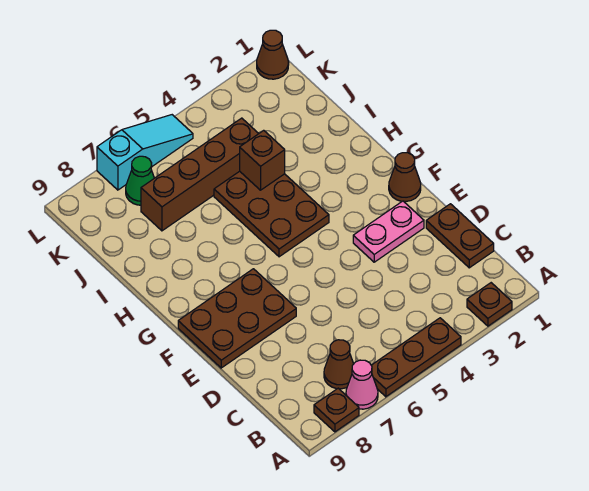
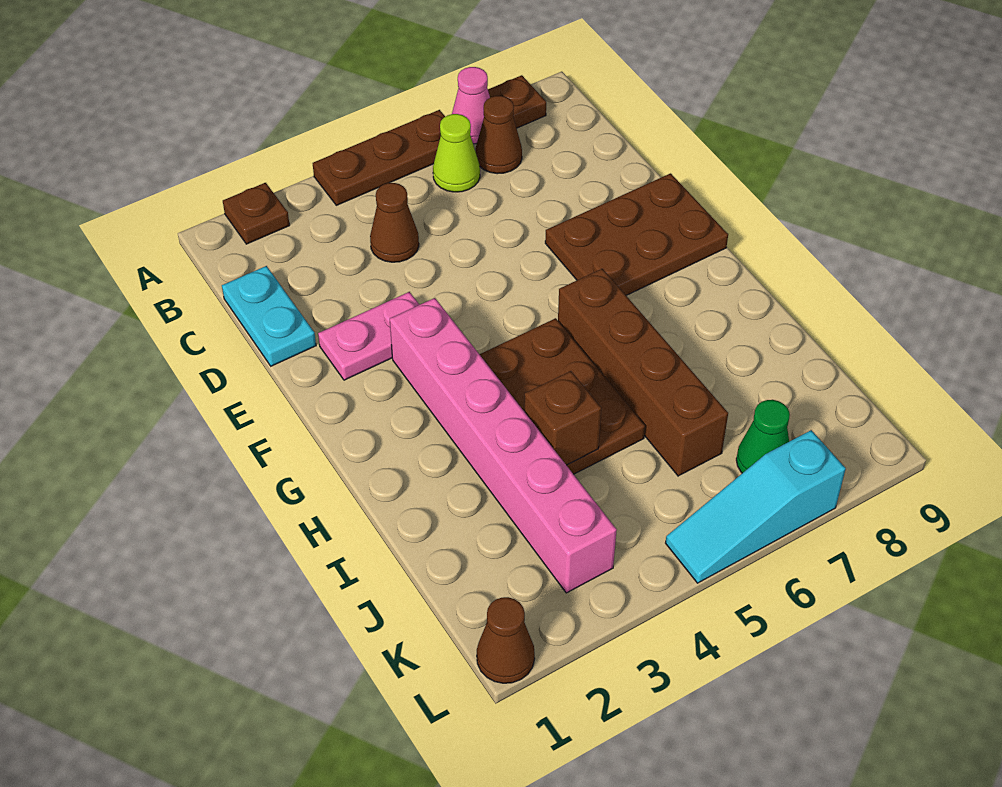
none -> lime 1x1 cone [433,114,480,192]
brown 1x2 plate [426,204,494,268] -> cyan 1x2 plate [222,266,316,366]
brown 1x1 cone [389,153,421,202] -> brown 1x1 cone moved to [370,183,419,262]
none -> pink 1x6 brick [390,298,617,593]
brown 1x4 brick [141,118,259,231] -> brown 1x4 brick turned to [558,269,728,476]

